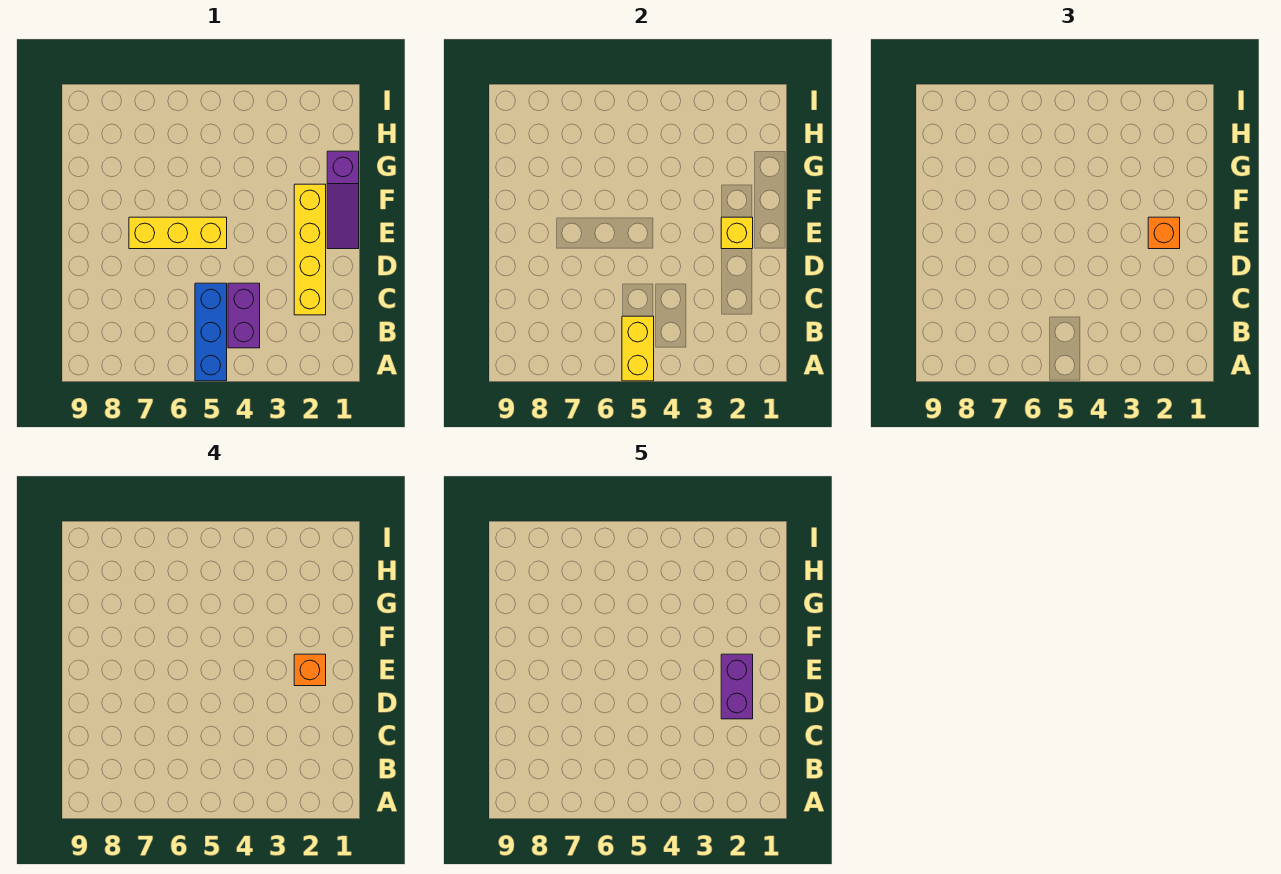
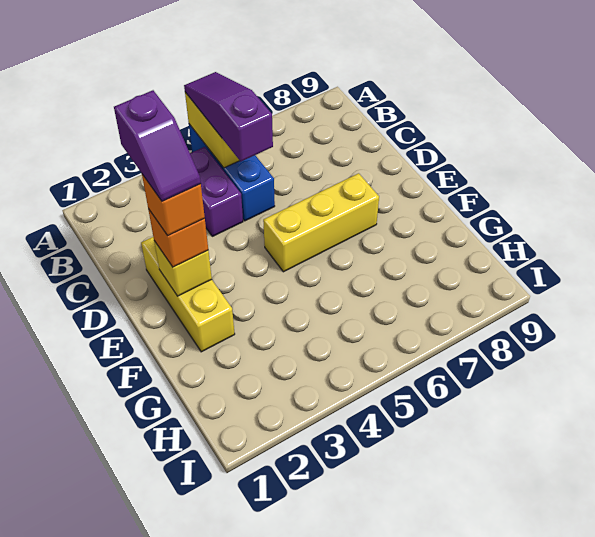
yellow 1x4 brick [294,184,326,315] -> yellow 1x3 brick [141,237,235,352]
purple 1x2 brick [721,654,753,719] -> purple 1x2 slope [114,90,201,201]
purple 1x3 slope [327,151,359,249] -> purple 1x3 slope moved to [184,72,273,161]

